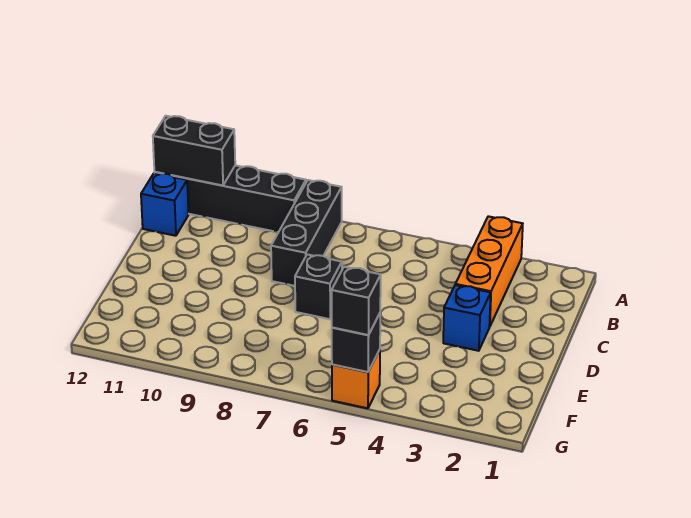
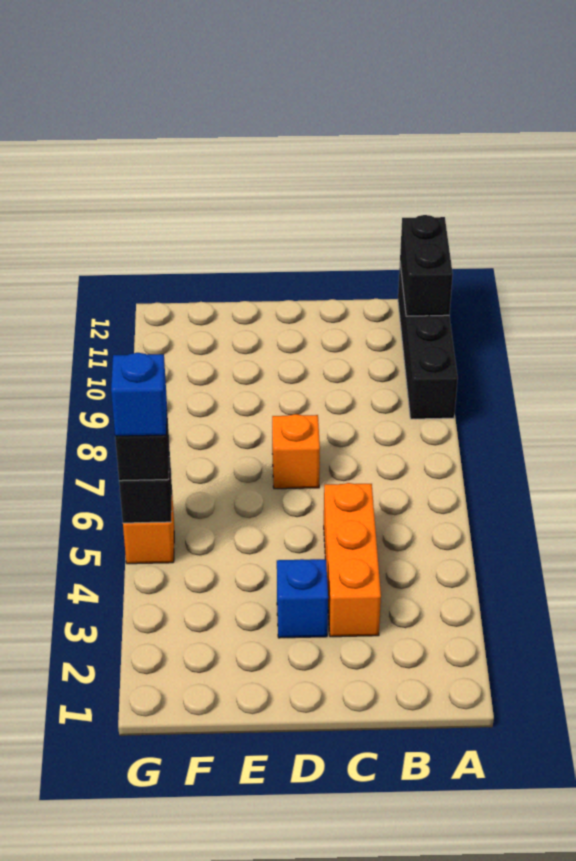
orange 1x3 brick [455,216,523,327] -> orange 1x3 brick turned to [324,483,381,637]
black 1x3 brick [271,180,342,286] -> none
blue 1x1 brick [141,173,189,236] -> blue 1x1 brick moved to [111,353,167,436]
black 1x1 brick [295,254,342,319] -> orange 1x1 brick [272,414,320,489]

